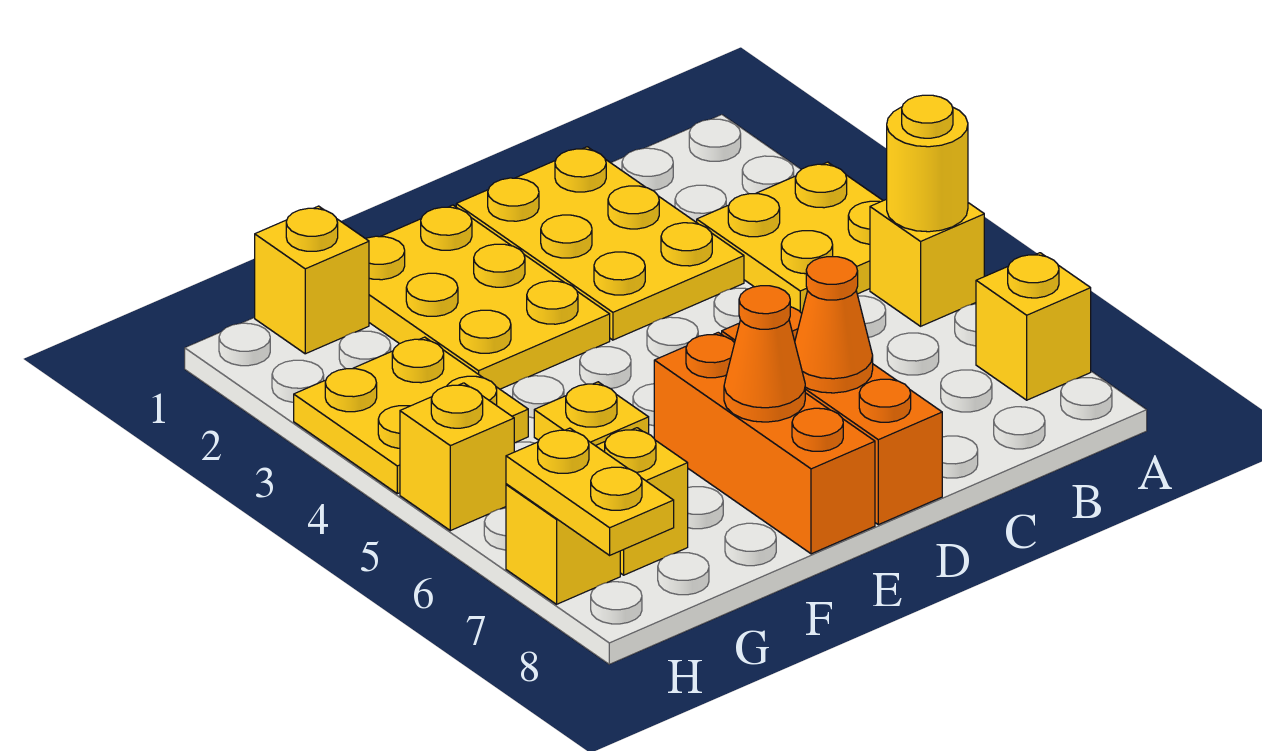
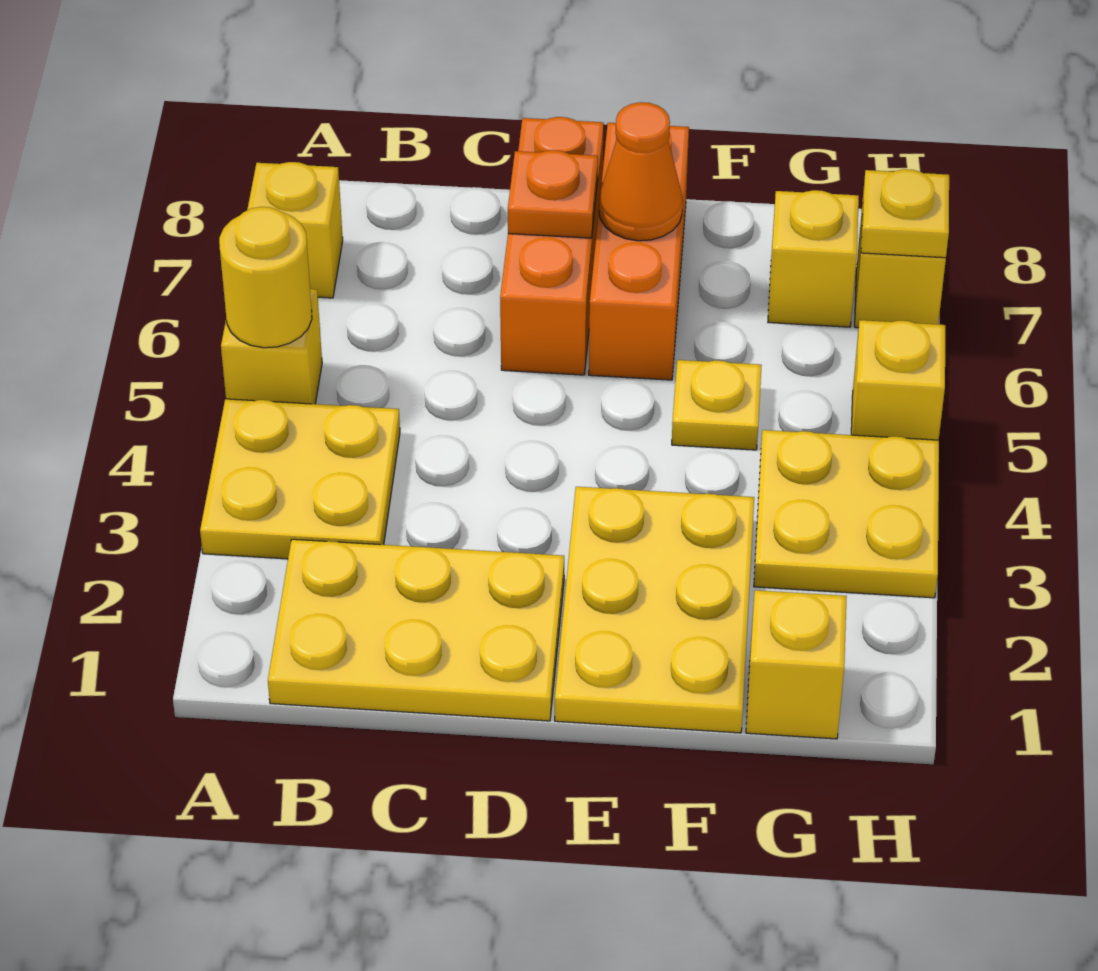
yellow 2x3 plate [456,147,744,340] -> yellow 2x3 plate turned to [268,539,564,721]
orange 1x1 cone [795,257,873,393] -> orange 1x1 plate [508,150,598,238]
yellow 1x2 plate [506,428,674,555] -> yellow 1x1 plate [861,169,949,258]

